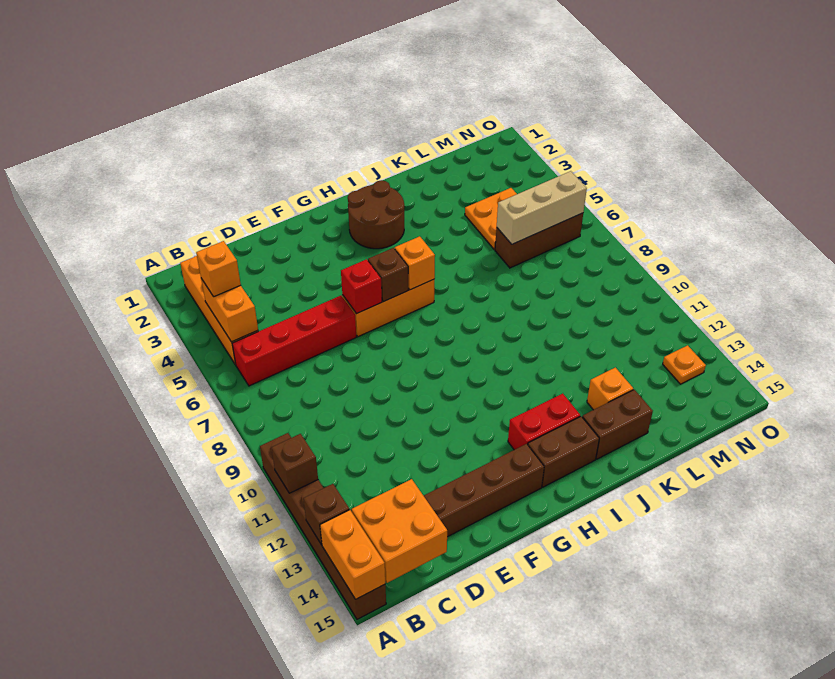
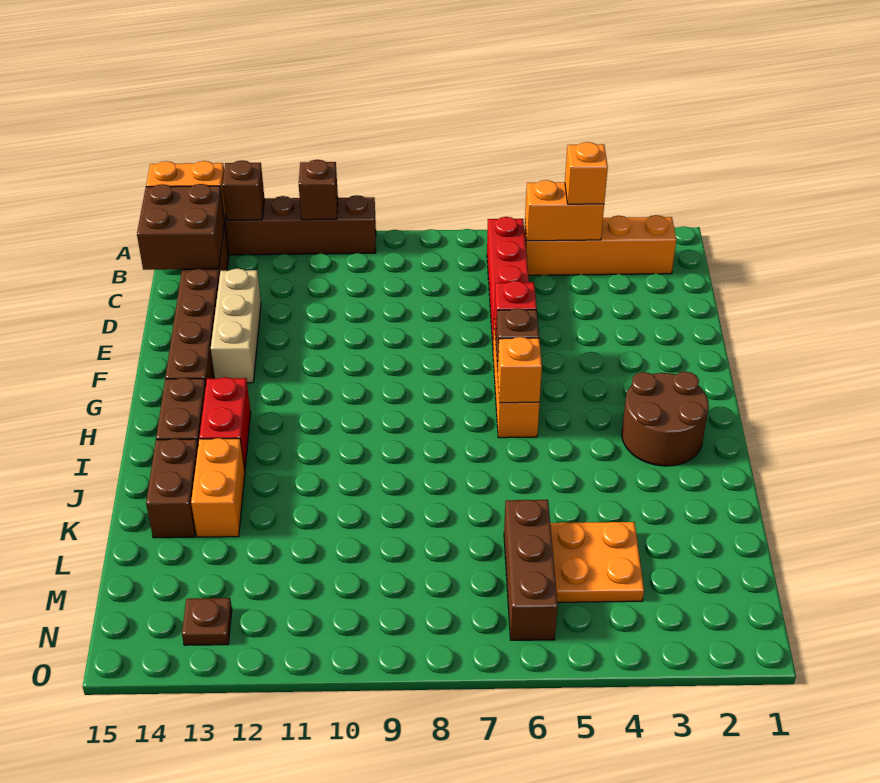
orange 2x2 brick [352,479,447,583] -> brown 2x2 brick [137,184,225,270]
orange 1x1 brick [587,368,633,410] -> orange 1x2 brick [191,438,245,537]
tan 1x3 brick [497,171,587,244] -> tan 1x3 brick moved to [211,268,261,383]
orange 1x1 plate [663,345,706,384] -> brown 1x1 plate [182,598,232,645]

